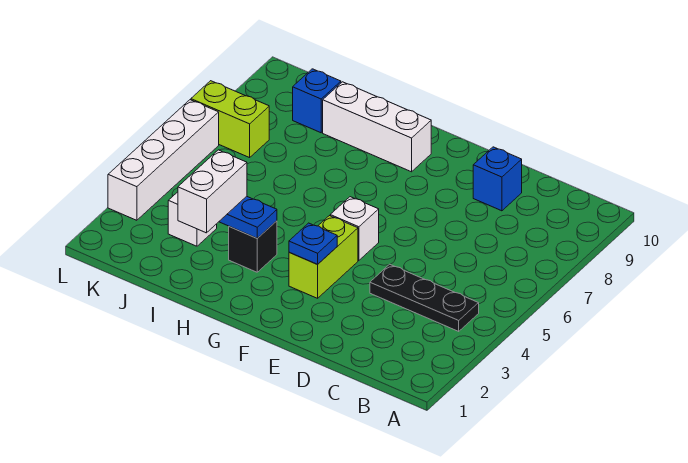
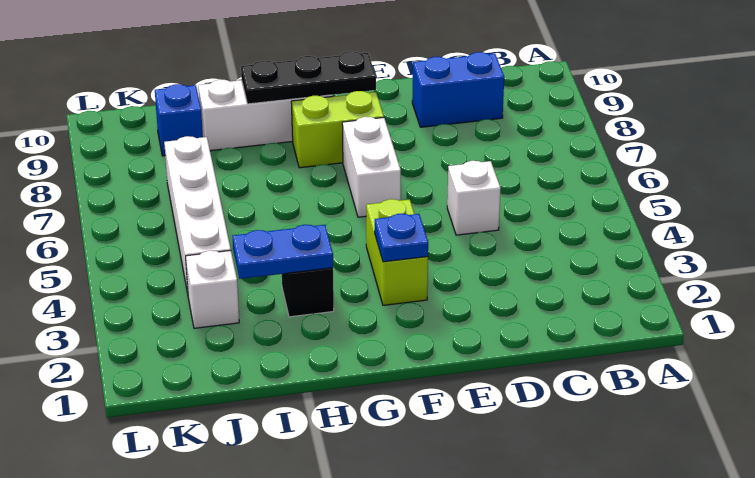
black 1x3 plate [370,264,479,331] -> black 1x3 plate moved to [241,51,376,104]
blue 1x1 brick [473,147,522,211] -> blue 1x2 brick [412,52,504,127]
white 1x1 brick [330,197,379,260] -> white 1x1 brick moved to [447,161,501,235]
white 1x2 brick [178,150,247,233] -> white 1x2 brick moved to [342,117,401,217]
lime 1x2 brick [191,81,269,158] -> lime 1x2 brick moved to [291,91,384,168]
white 1x4 brick [108,100,219,220] -> white 1x4 brick moved to [164,136,231,293]

